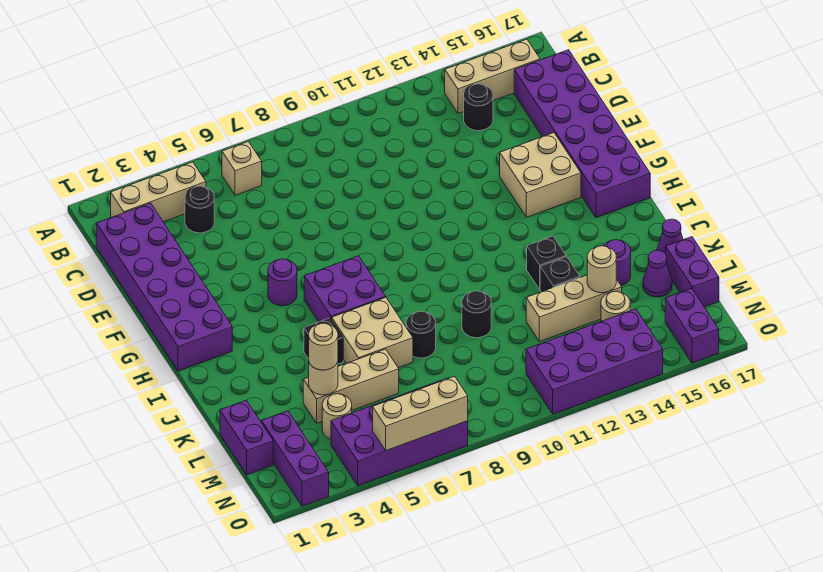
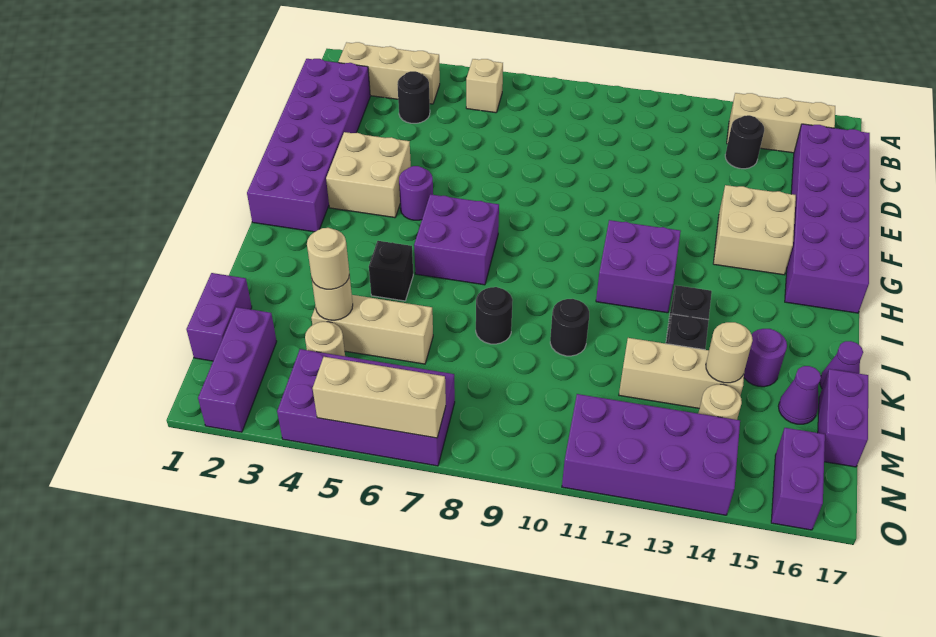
none -> purple 2x2 brick [596,220,681,313]
tan 2x2 brick [332,297,413,368] -> tan 2x2 brick moved to [326,132,411,218]

